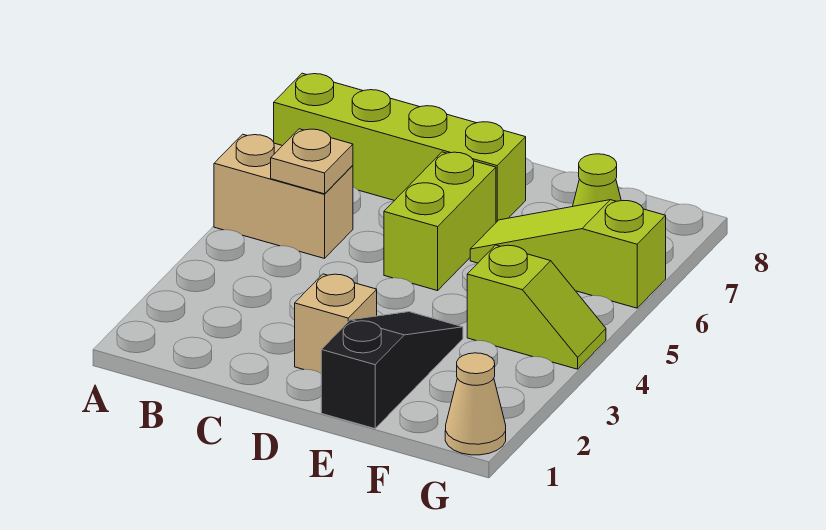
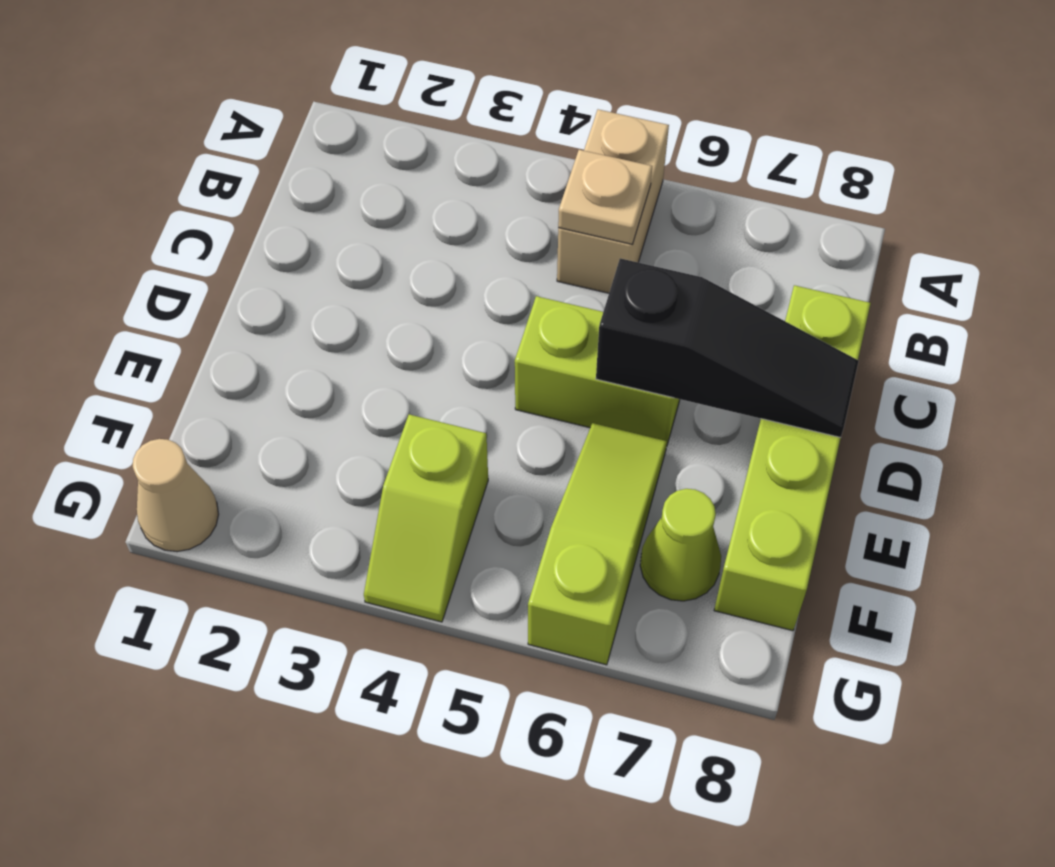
lime 1x4 brick [274,73,526,222] -> lime 1x4 brick moved to [714,285,871,631]
tan 1x1 brick [295,274,377,373] -> none
black 1x3 slope [321,312,463,429] -> black 1x3 slope moved to [596,258,859,438]

